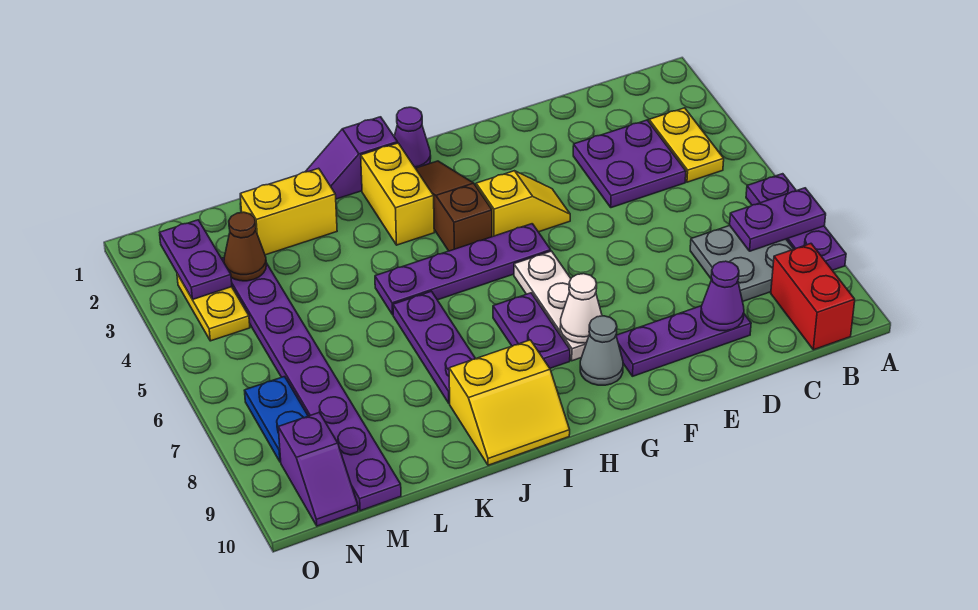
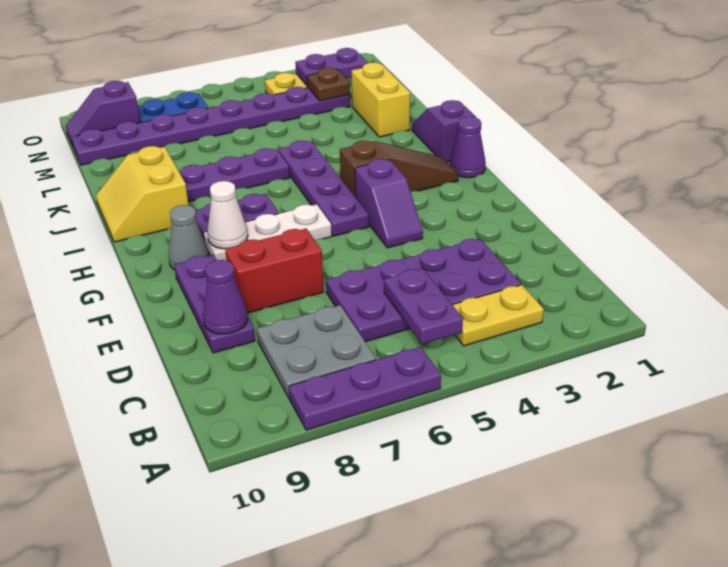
purple 1x2 plate [730,188,826,251] -> purple 1x2 plate moved to [384,268,463,344]
red 1x2 brick [771,244,855,350] -> red 1x2 brick moved to [225,228,324,313]
purple 2x2 plate [573,120,686,208] -> purple 2x4 plate [326,238,521,342]
yellow 1x2 slope [476,171,570,237] -> purple 1x2 slope [355,159,423,248]
yellow 1x2 brick [361,143,434,245] -> none
brown 1x1 cone [224,212,266,281] -> brown 1x1 plate [307,68,350,101]

